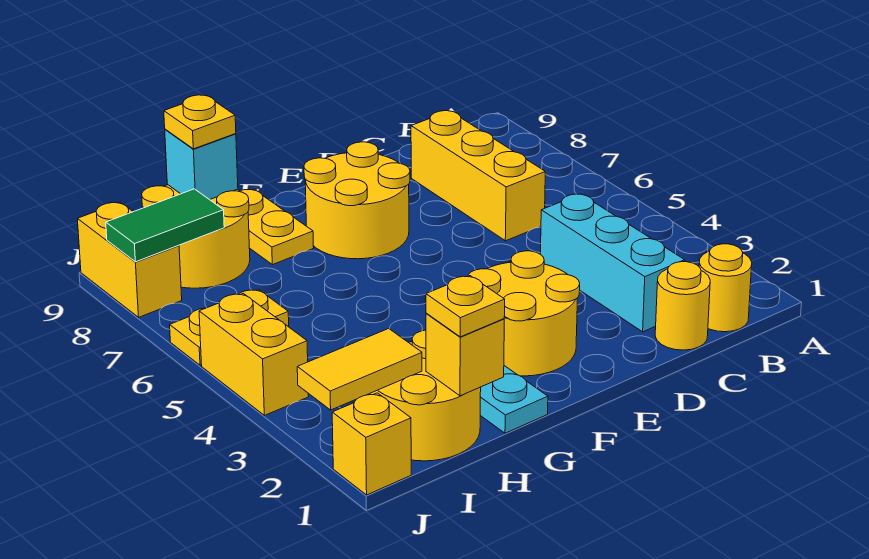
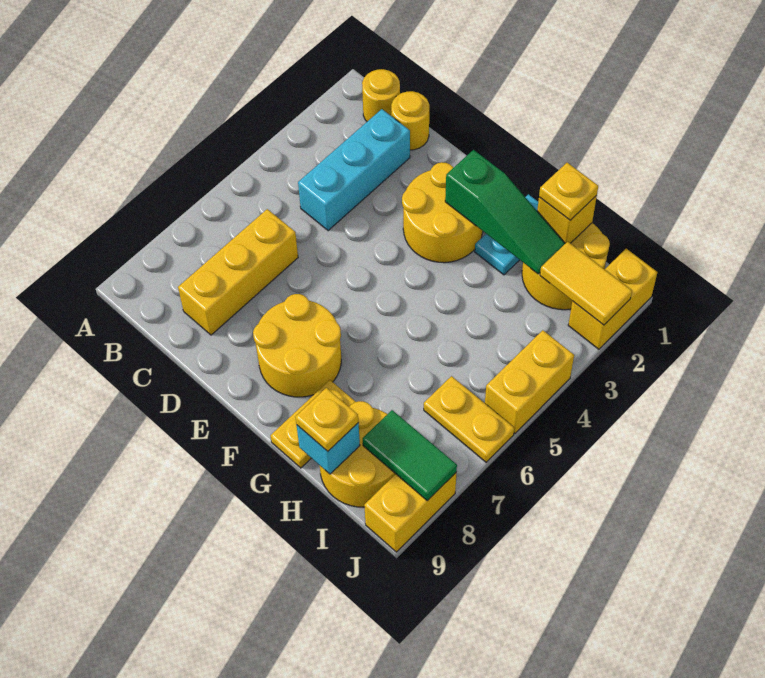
none -> green 1x3 slope [445,150,565,274]
yellow 1x1 brick [332,393,411,495] -> yellow 1x2 brick [568,249,657,349]

